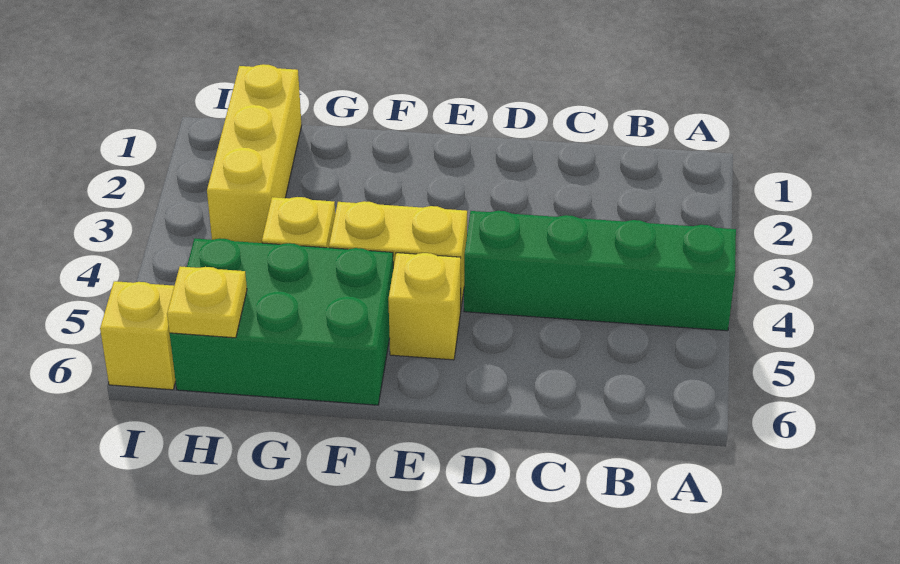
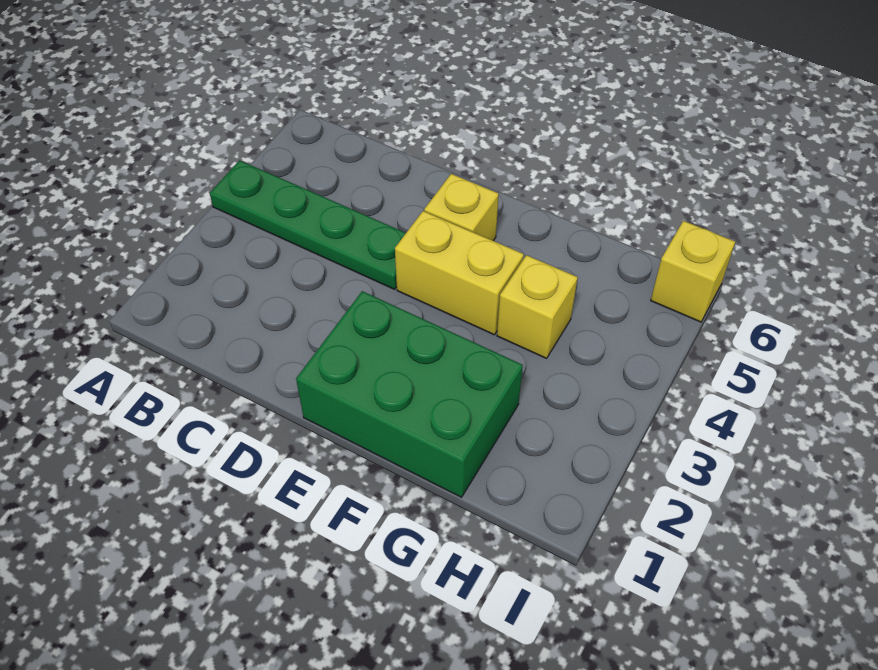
green 1x4 brick [464,211,736,331] -> green 1x4 plate [210,160,406,289]
green 2x3 brick [170,238,393,405] -> green 2x3 brick moved to [296,291,523,497]
yellow 1x3 brick [207,64,302,243] -> none
yellow 1x1 plate [167,266,247,338] -> none

